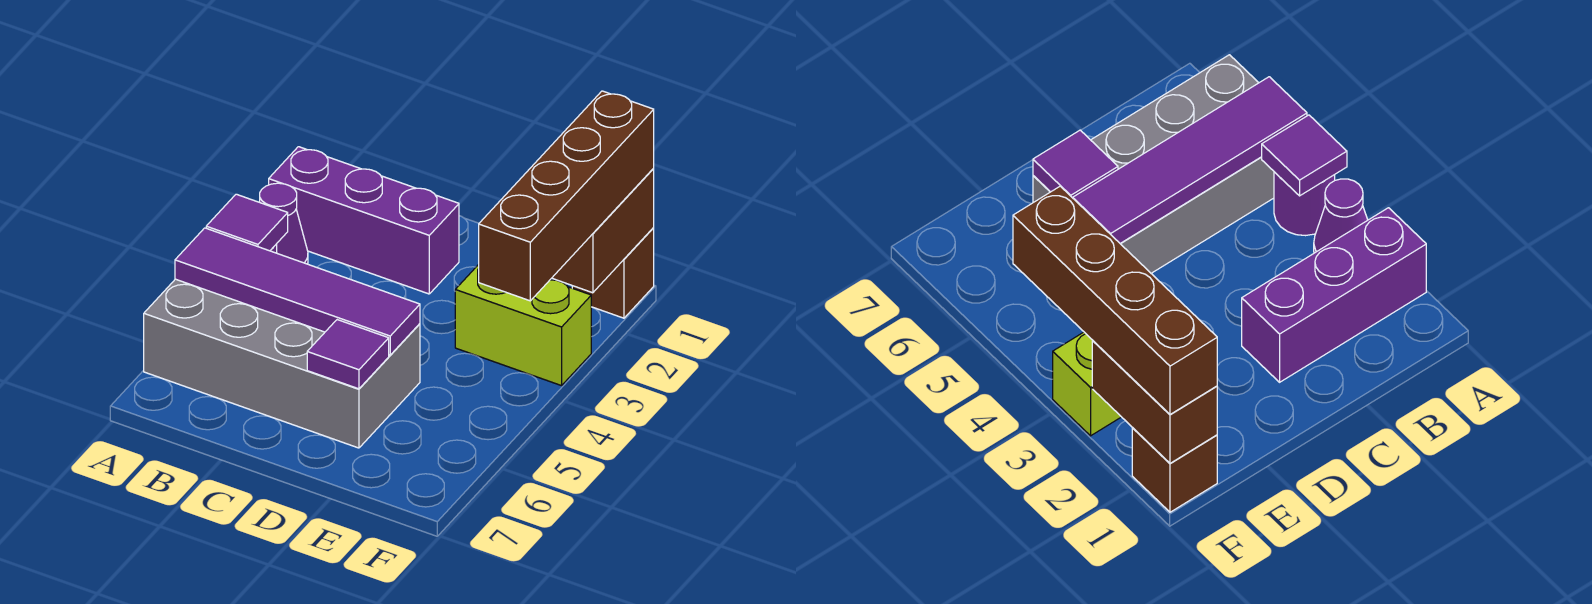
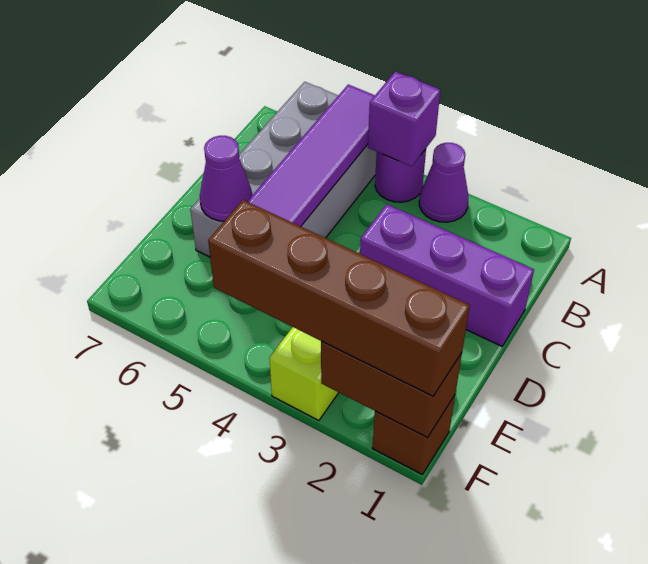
purple 1x3 brick [269,147,459,294] -> purple 1x3 brick turned to [360,204,534,346]
purple 1x1 tile [206,194,288,251] -> purple 1x1 brick [368,71,440,167]
purple 1x1 tile [307,320,389,389] -> purple 1x1 cone [200,136,252,221]

